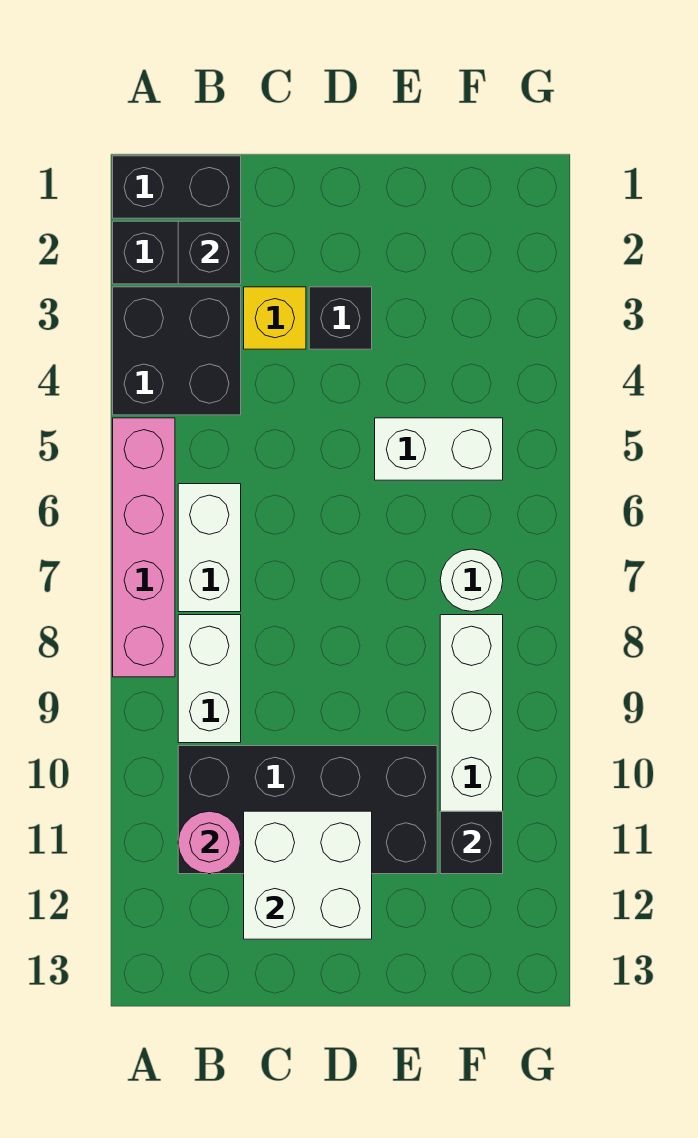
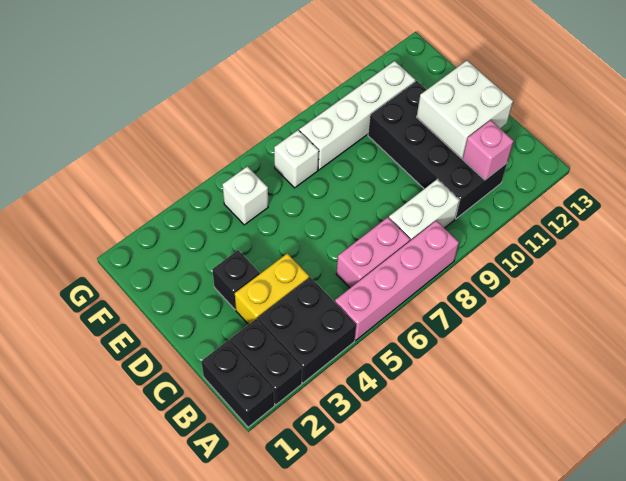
black 1x1 brick [178,221,241,284] -> none
white 1x2 brick [178,484,241,612] -> pink 1x2 brick [336,217,410,288]
pink 1x1 round brick [178,811,241,874] -> pink 1x1 brick [463,120,514,180]
yellow 1x1 brick [244,287,306,349] -> yellow 1x2 brick [235,253,309,325]
white 1x2 brick [375,418,503,480] -> white 1x1 brick [223,166,268,225]
white 1x1 round brick [440,549,503,612] -> white 1x1 brick [274,130,319,188]
black 1x1 brick [440,811,503,874] -> none

